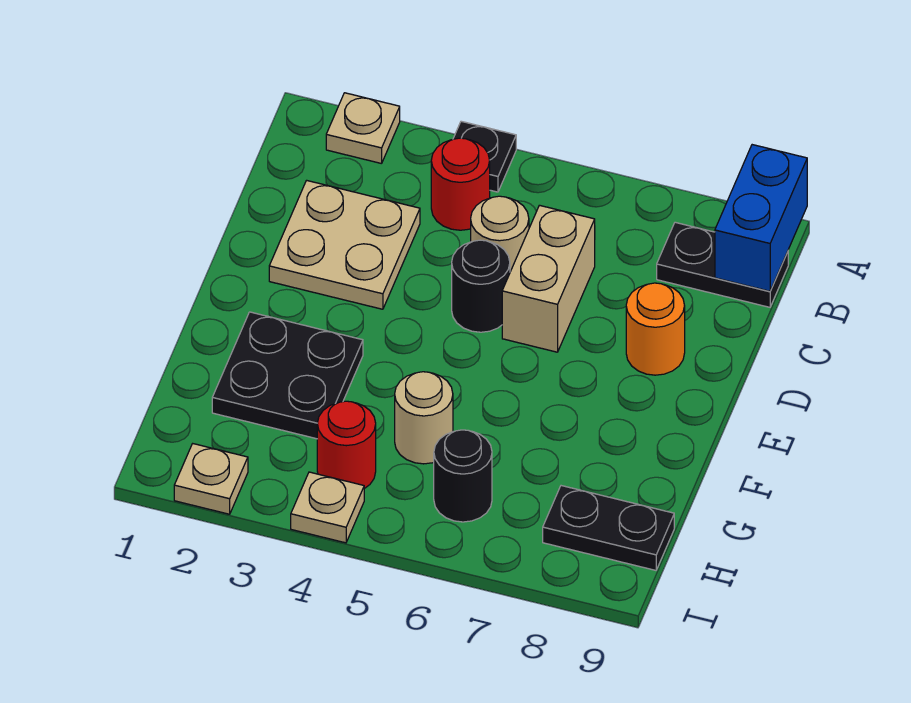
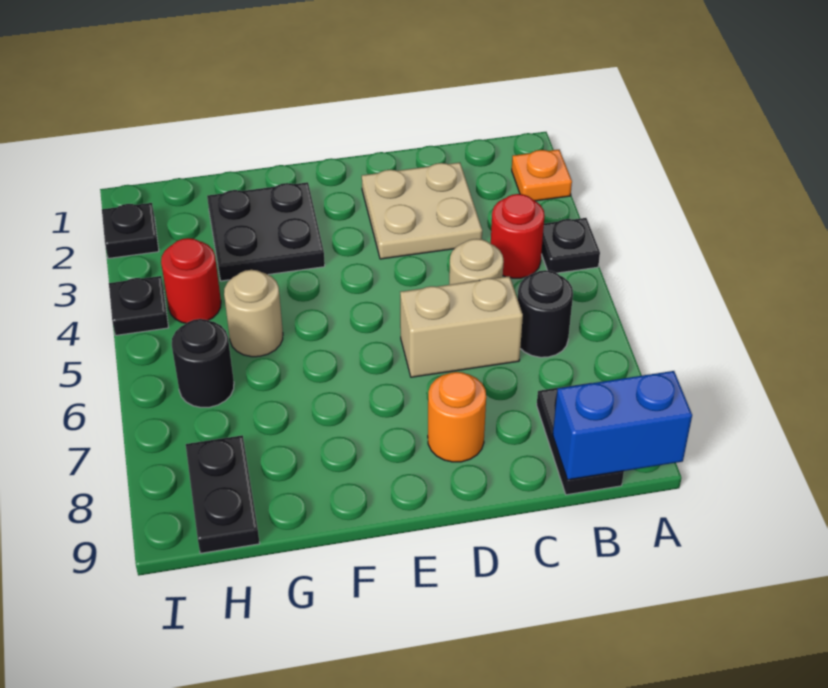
tan 1x1 plate [326,93,400,164] -> orange 1x1 plate [512,150,572,201]
black 1x1 round brick [452,240,510,332] -> black 1x1 round brick moved to [517,270,573,357]
tan 1x1 plate [174,444,248,514] -> black 1x1 plate [102,203,159,258]
tan 1x1 plate [291,472,364,543] -> black 1x1 plate [109,276,168,335]

